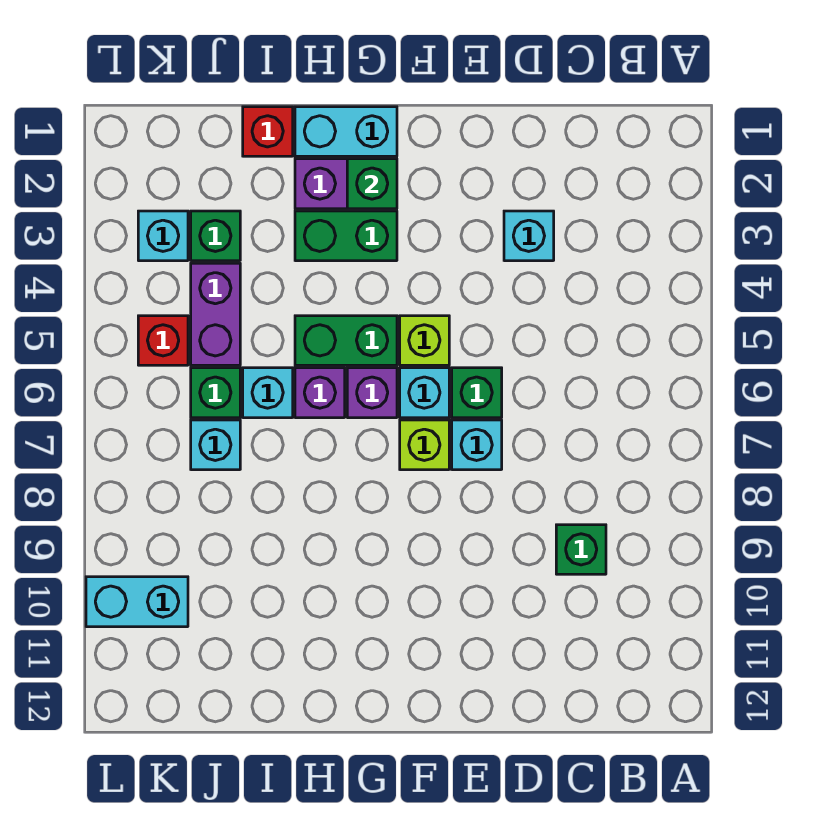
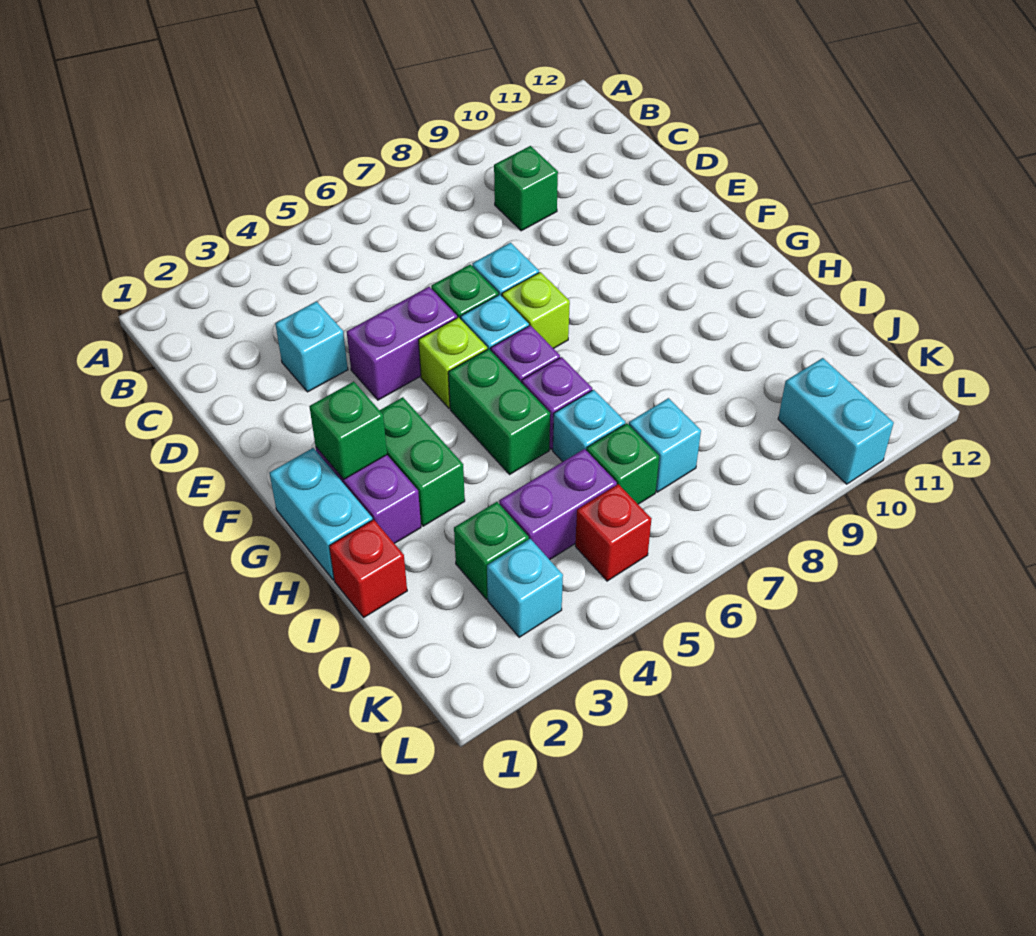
none -> purple 1x2 brick [347,287,457,400]

